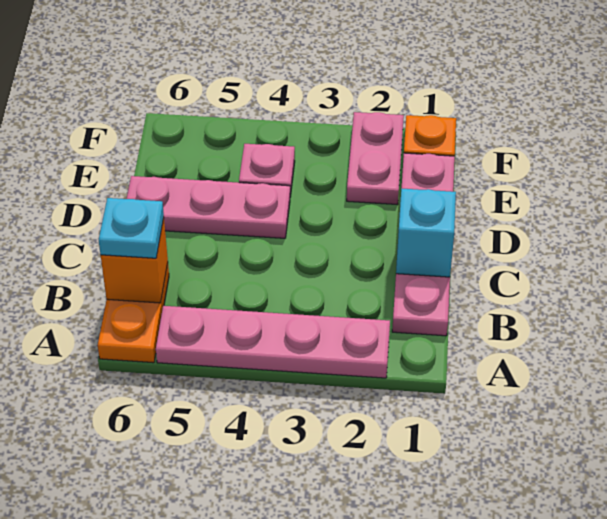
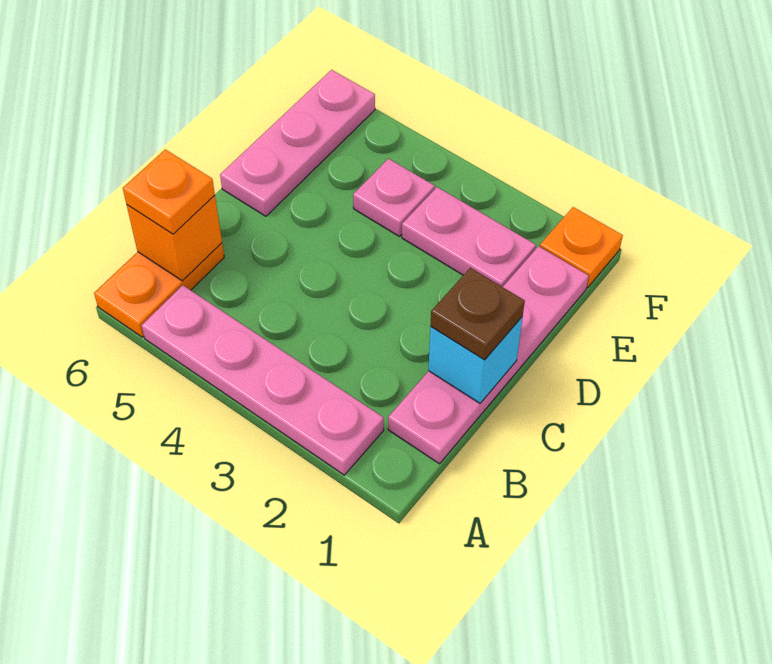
cyan 1x1 plate [99,198,164,258] -> orange 1x1 plate [123,149,215,234]
none -> brown 1x1 plate [431,268,525,360]
pink 1x3 plate [127,176,290,238] -> pink 1x3 plate turned to [220,70,375,216]
pink 1x2 plate [347,112,404,205] -> pink 1x2 plate turned to [402,187,536,287]

